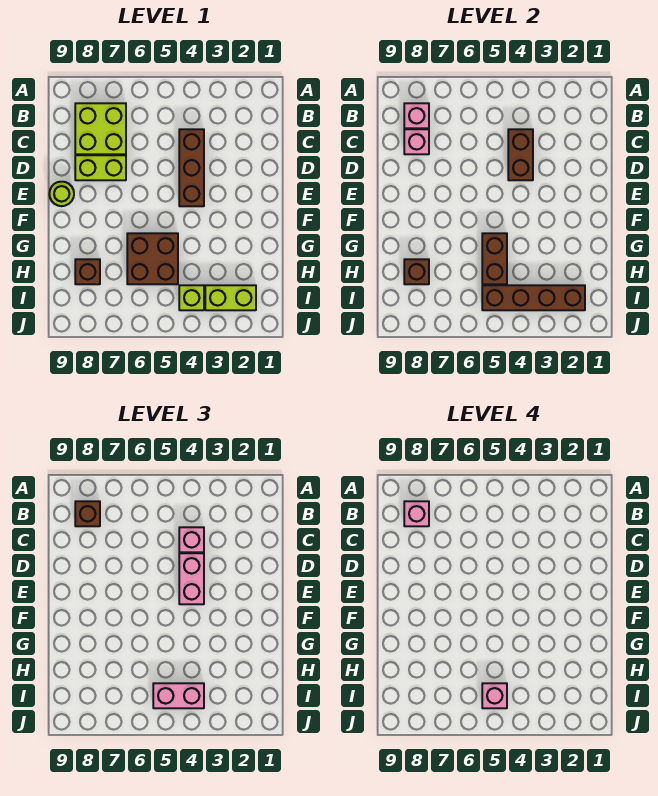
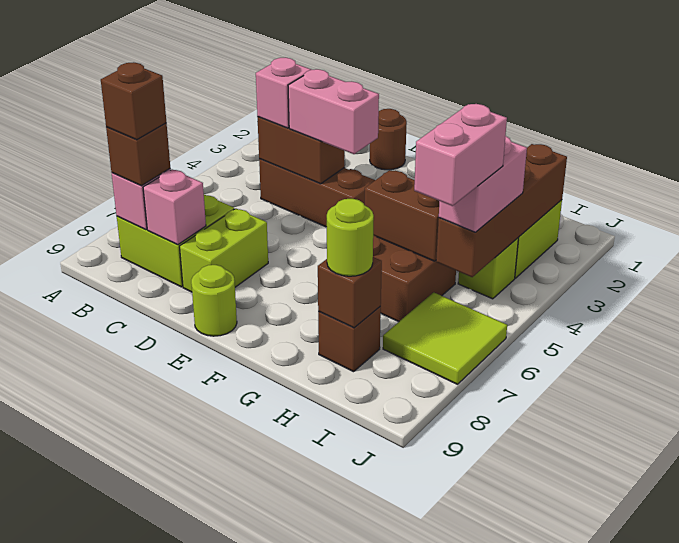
pink 1x1 brick [404,501,429,526] -> brown 1x1 brick [101,62,166,140]
none -> brown 1x1 round brick [370,109,407,170]
none -> lime 1x1 round brick [327,199,374,276]
pink 1x1 brick [482,683,507,708] -> pink 1x2 brick [414,104,507,206]
none -> lime 2x2 tile [383,292,507,384]

